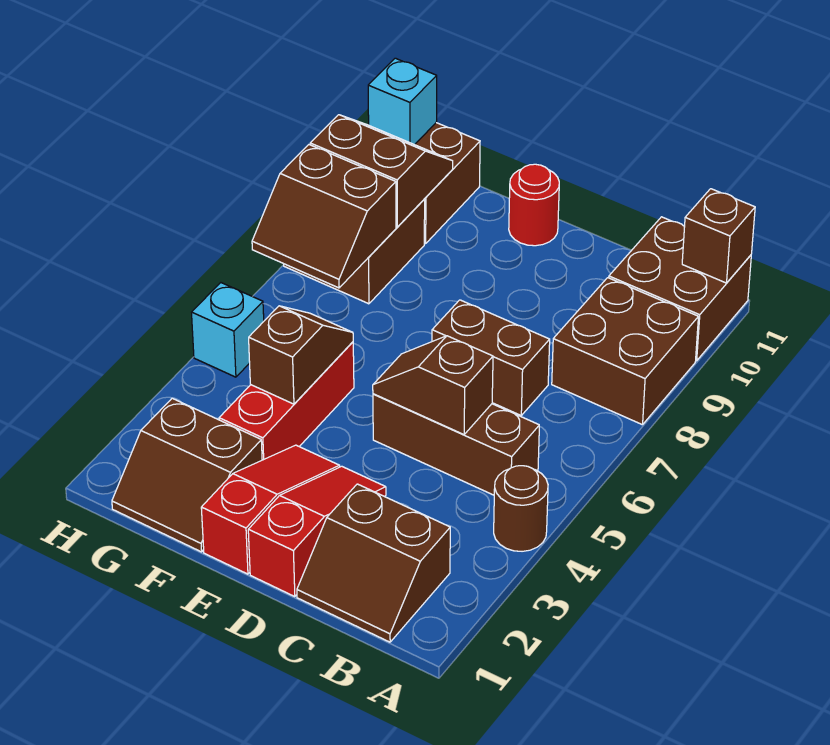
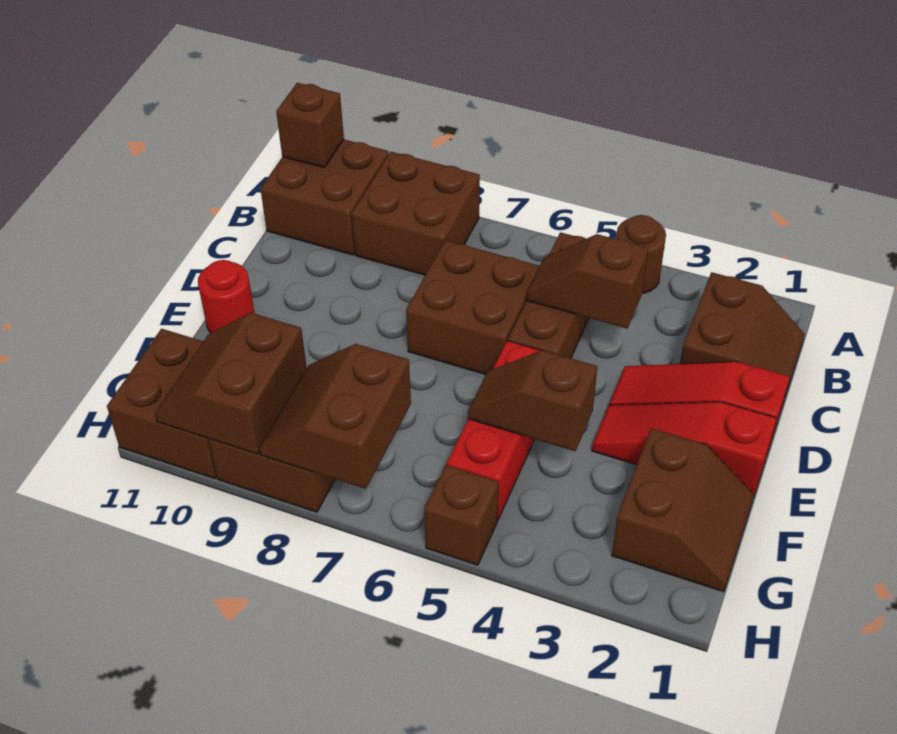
brown 1x2 slope [373,336,493,435] -> brown 1x2 slope turned to [526,234,648,328]
brown 1x2 brick [432,300,550,415] -> brown 2x2 brick [406,240,540,375]
red 1x3 brick [219,342,354,460] -> red 1x3 brick turned to [447,341,541,519]
brown 2x2 slope [252,145,396,288] -> brown 2x2 slope turned to [259,344,411,489]
cyan 1x1 brick [192,283,264,377] -> brown 1x1 brick [424,465,499,565]
cyan 1x1 brick [368,58,437,145] -> none

